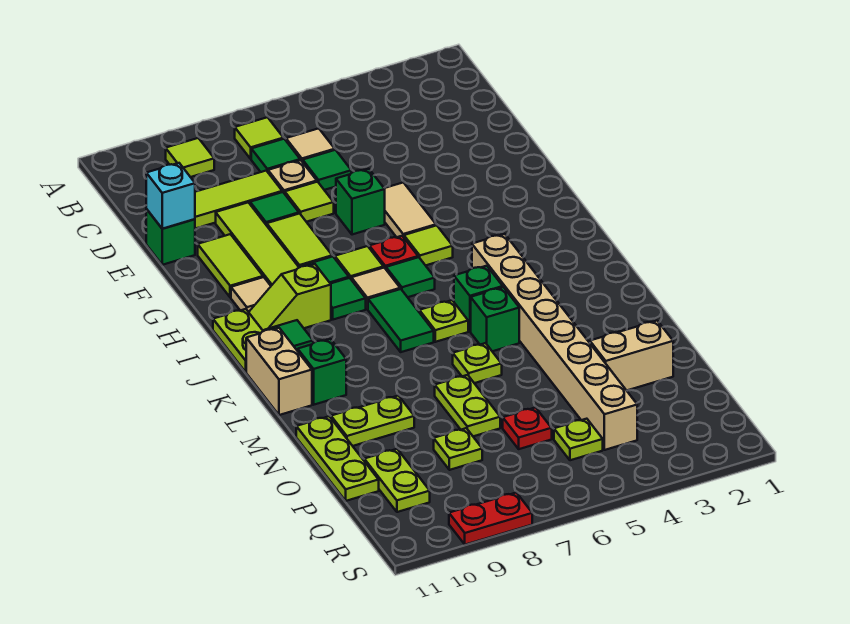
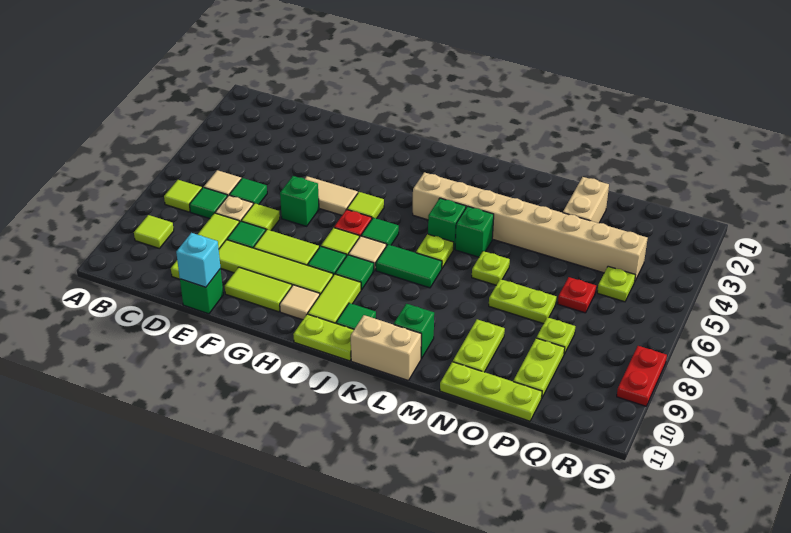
lime 1x2 slope [249,264,331,331] -> lime 1x2 tile [308,274,361,323]
lime 1x2 plate [364,449,430,512] -> lime 1x2 plate turned to [513,338,565,397]

